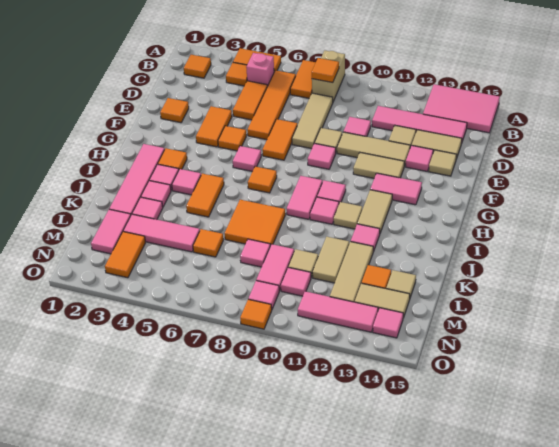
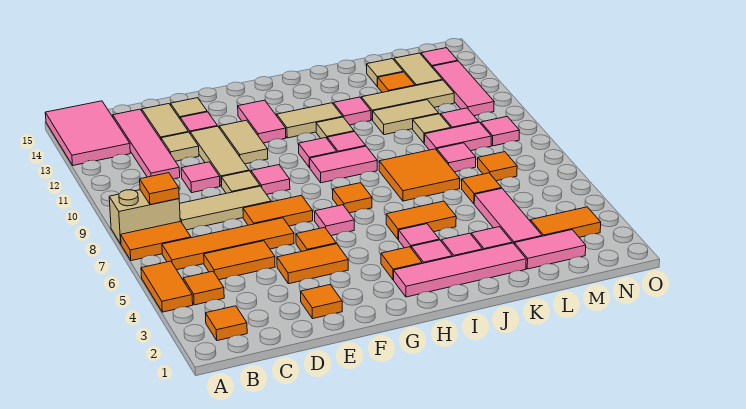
pink 1x1 brick [246,53,274,86] -> none
orange 1x1 tile [240,299,272,329] -> orange 1x1 tile moved to [478,152,517,181]

